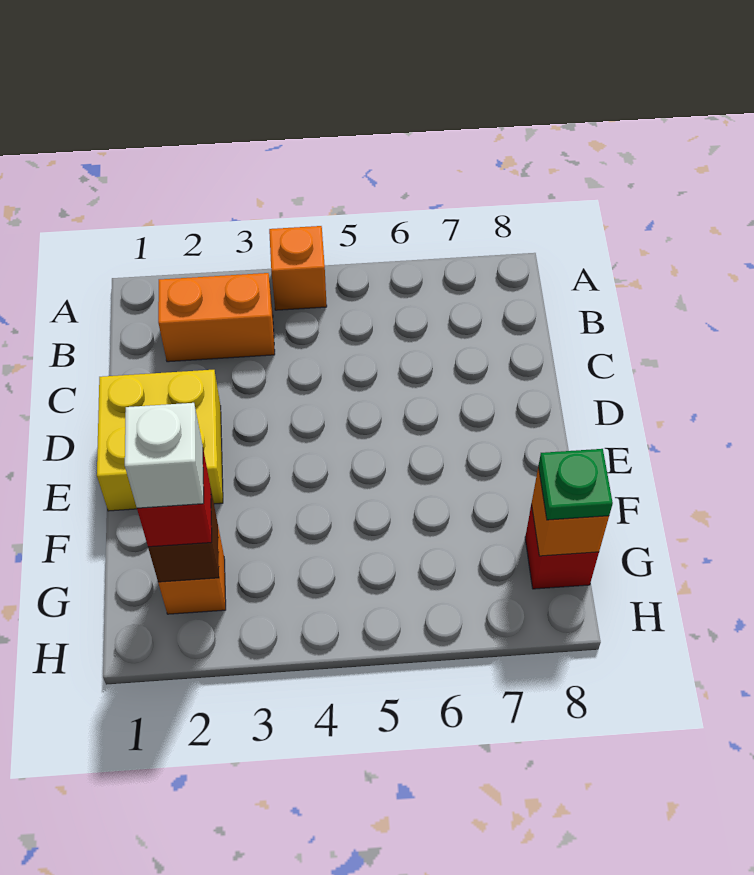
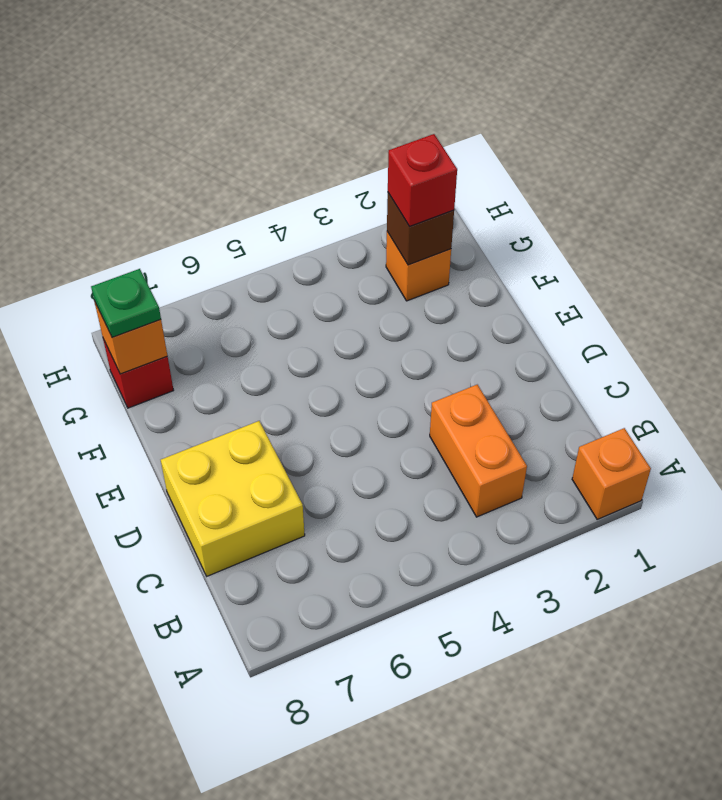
orange 1x1 brick [269,226,327,310] -> orange 1x1 brick moved to [572,428,651,519]
orange 1x2 brick [158,273,275,362] -> orange 1x2 brick turned to [430,385,527,517]
yellow 2x2 brick [97,370,223,511] -> yellow 2x2 brick moved to [161,421,305,576]
white 1x1 brick [125,403,204,508] -> none

